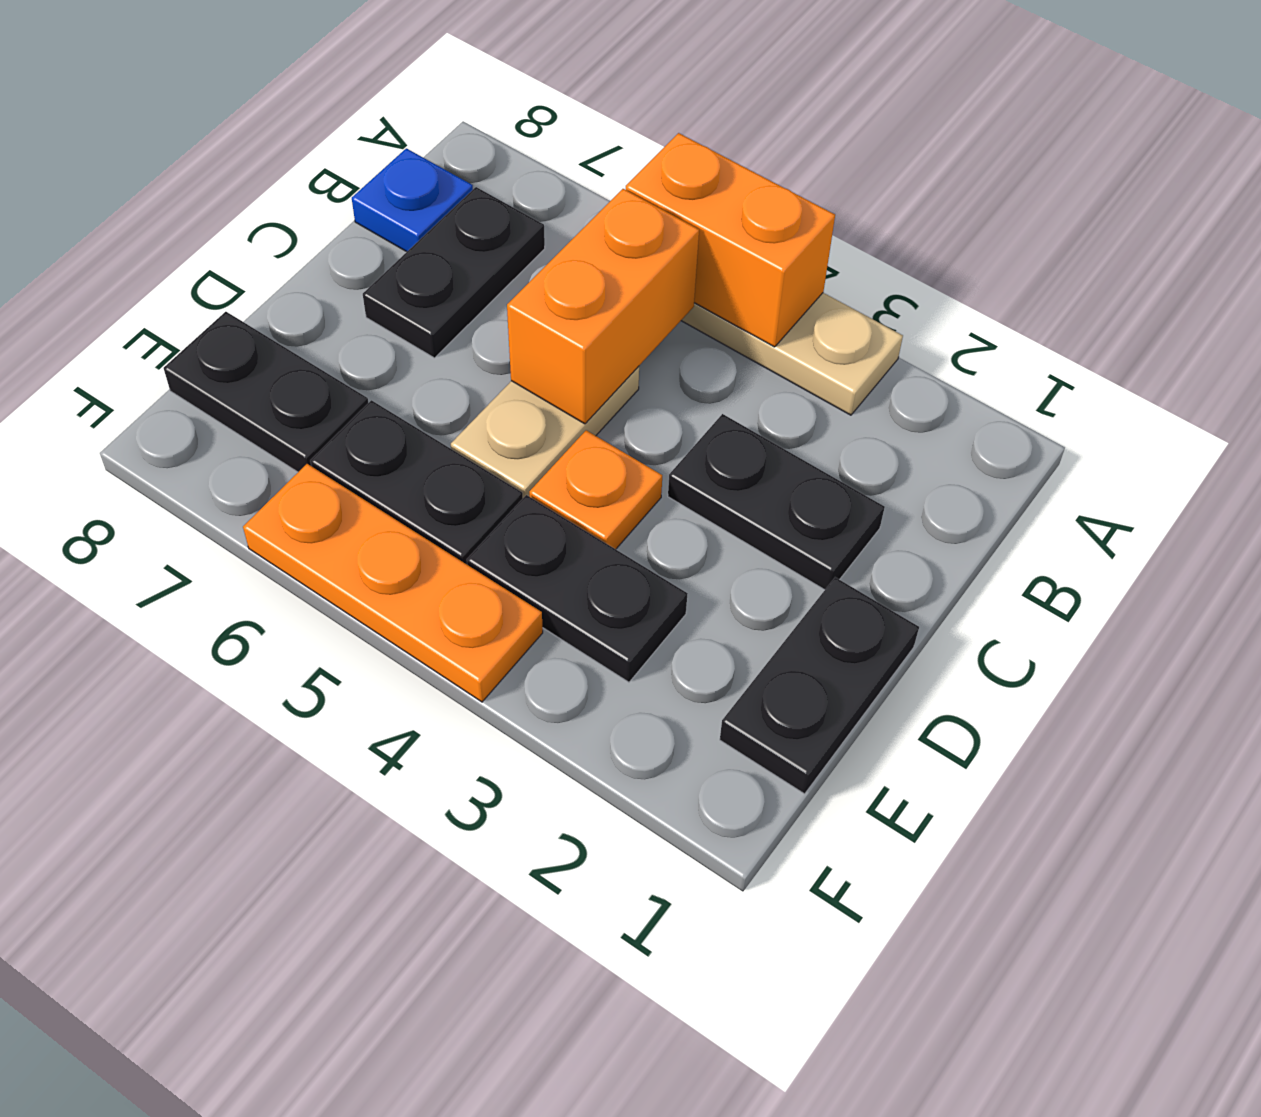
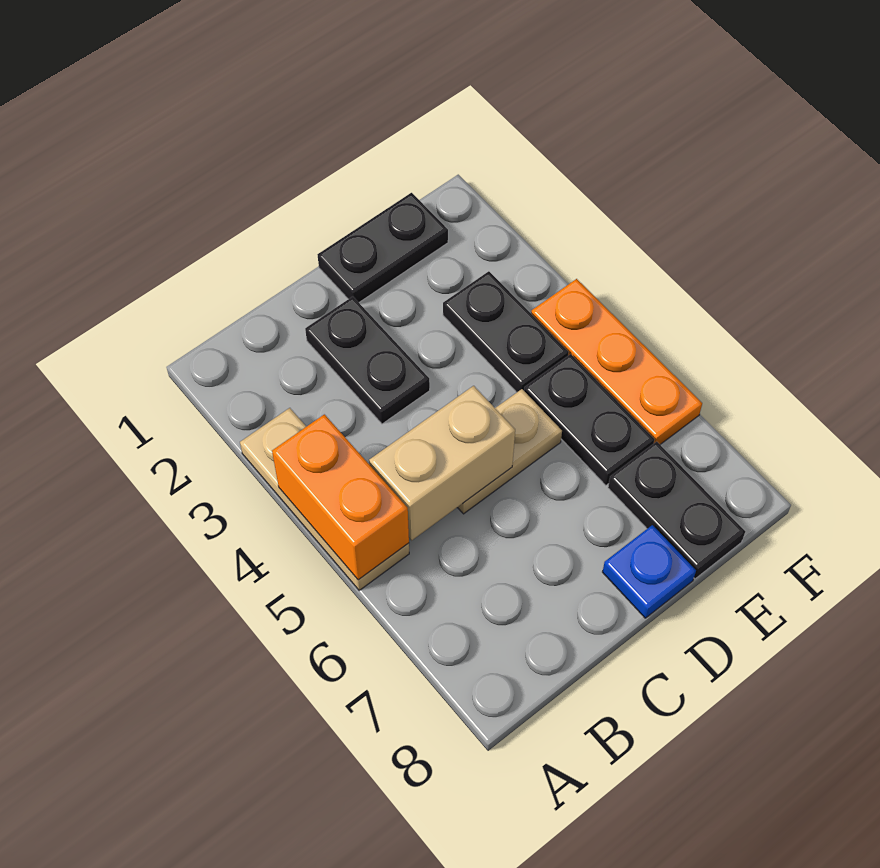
orange 1x2 brick [507,189,699,424] -> tan 1x2 brick [369,386,515,540]
black 1x2 plate [363,187,545,358] -> none
blue 1x1 plate [352,148,473,252] -> blue 1x1 plate moved to [603,525,696,618]
orange 1x1 plate [529,430,662,549] -> none

